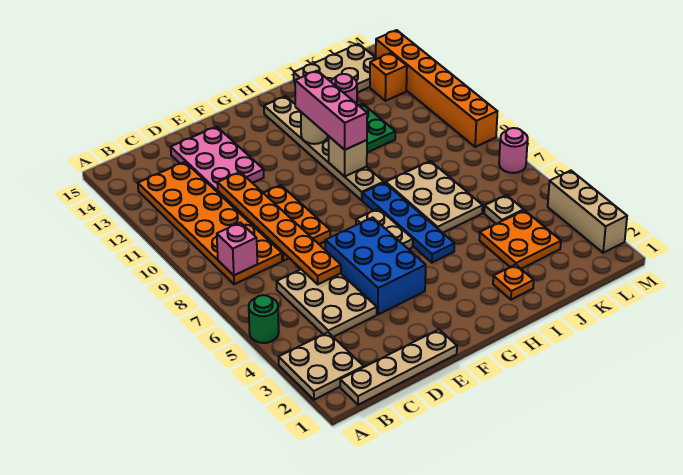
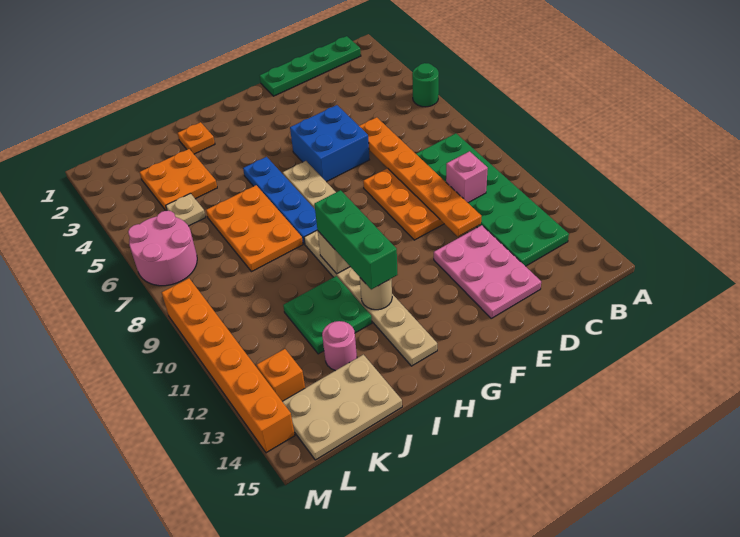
tan 2x2 plate [279,332,364,400] -> none
tan 1x4 plate [340,329,457,405] -> green 1x4 plate [260,36,361,96]
orange 2x6 plate [138,162,282,284] -> green 2x6 plate [416,133,569,266]
pink 1x1 brick [217,223,257,275] -> pink 1x1 brick moved to [446,151,488,203]
tan 2x3 plate [277,269,377,337] -> none
blue 2x3 brick [325,218,426,314] -> blue 2x2 brick [290,105,369,182]
pink 1x3 brick [295,71,367,150] -> green 1x3 brick [314,190,398,290]
tan 2x3 plate [386,161,483,233] -> orange 2x3 plate [206,185,303,272]
tan 1x3 brick [548,171,627,253] -> none
pink 1x1 round brick [499,128,528,173] -> pink 2x2 round brick [128,211,197,286]

